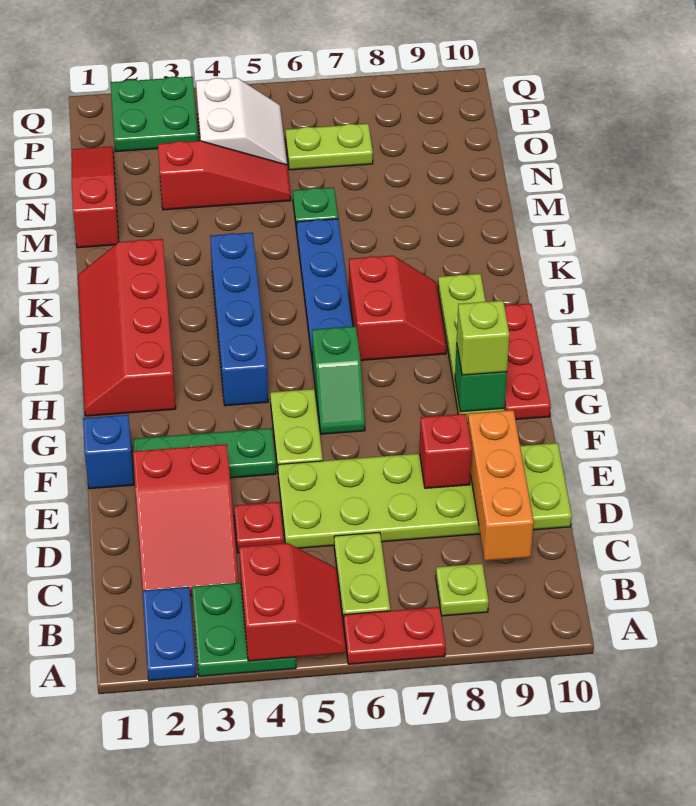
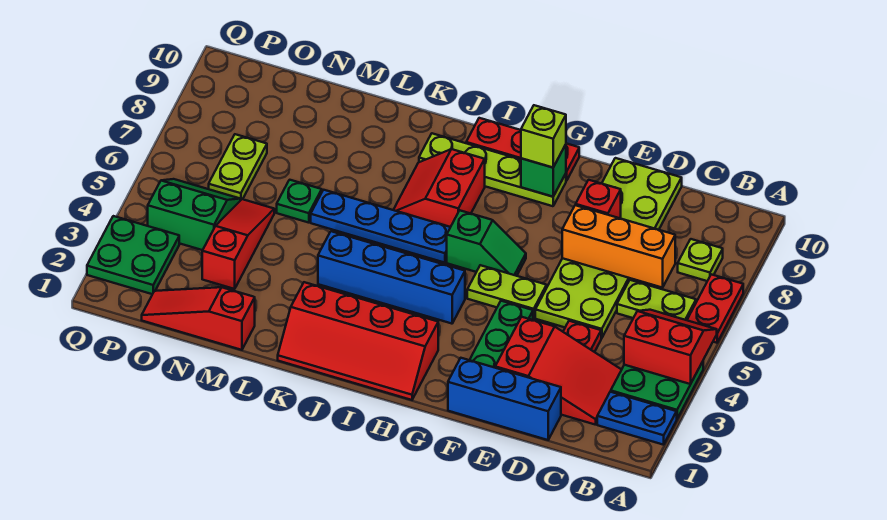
orange 1x3 brick [468,410,534,561] -> orange 1x3 brick moved to [562,205,675,288]
blue 1x1 brick [83,415,134,489] -> blue 1x3 brick [448,358,561,440]
red 2x2 slope [349,256,447,360] -> red 2x2 slope turned to [394,149,485,227]
white 2x2 slope [196,78,287,165] -> green 2x2 slope [148,179,240,250]

